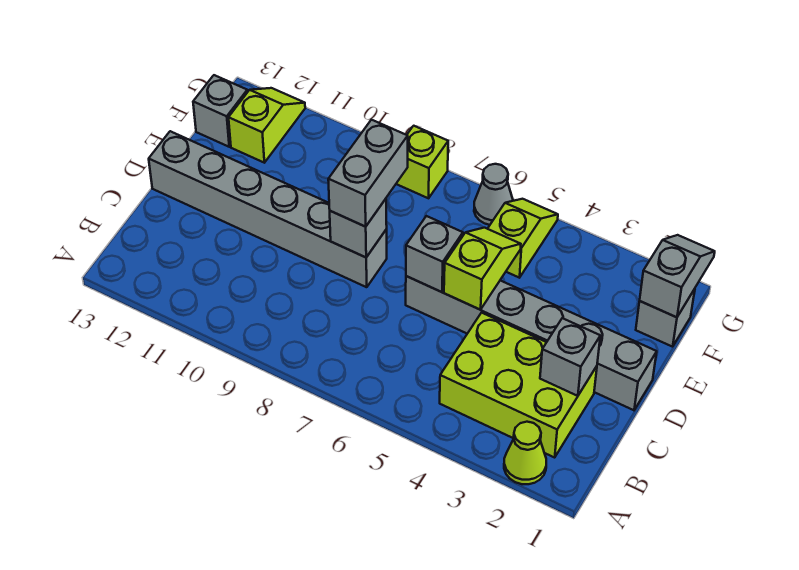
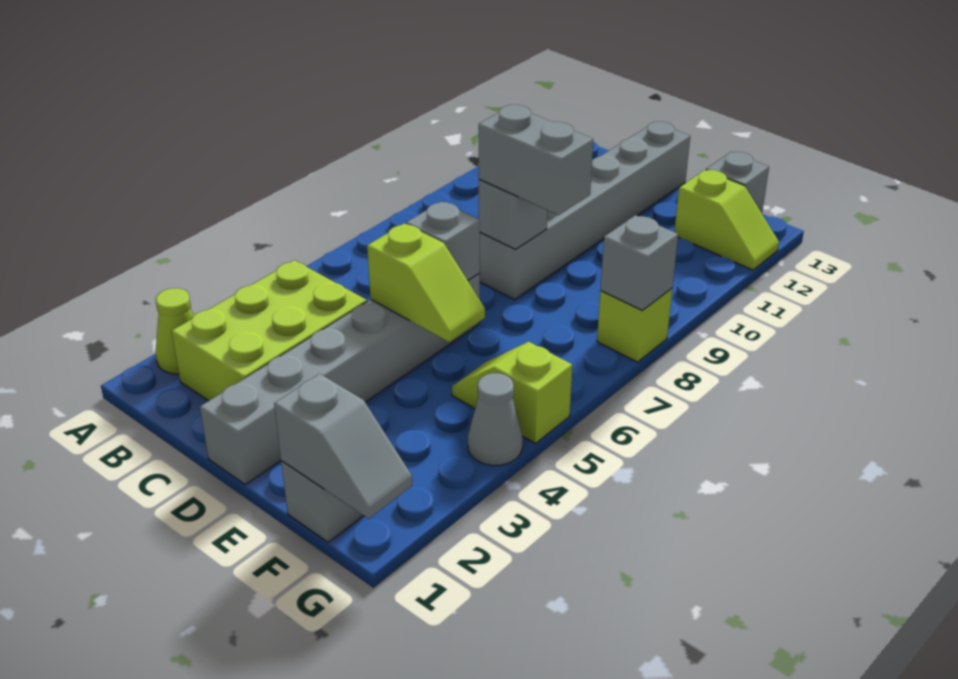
grey 1x1 brick [540,318,600,396] -> grey 1x1 brick moved to [600,215,678,311]
lime 1x2 slope [488,199,558,278] -> lime 1x2 slope turned to [452,342,572,443]
grey 1x1 cone [474,164,513,225] -> grey 1x1 cone moved to [468,373,523,466]

